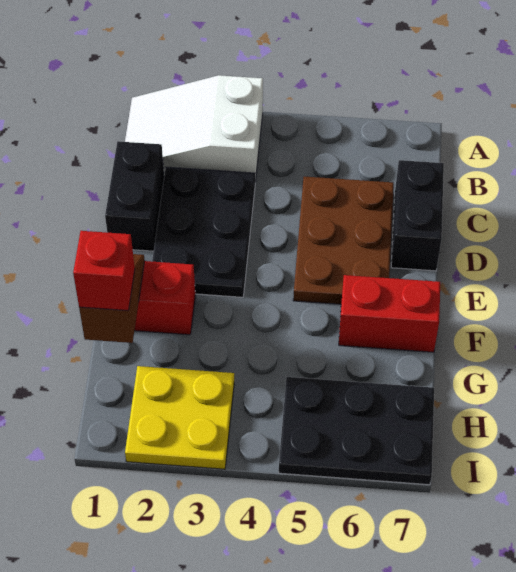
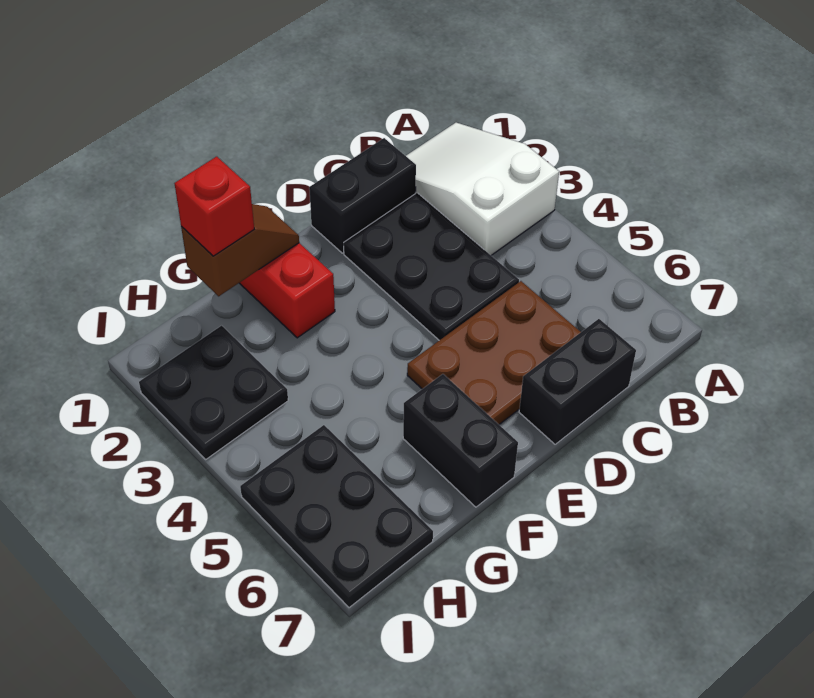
black 2x3 plate [152,167,255,297] -> black 2x3 plate turned to [344,193,519,340]
red 1x2 brick [339,275,440,352] -> black 1x2 brick [403,374,518,507]
yellow 2x2 plate [125,366,234,469] -> black 2x2 plate [139,326,288,459]

